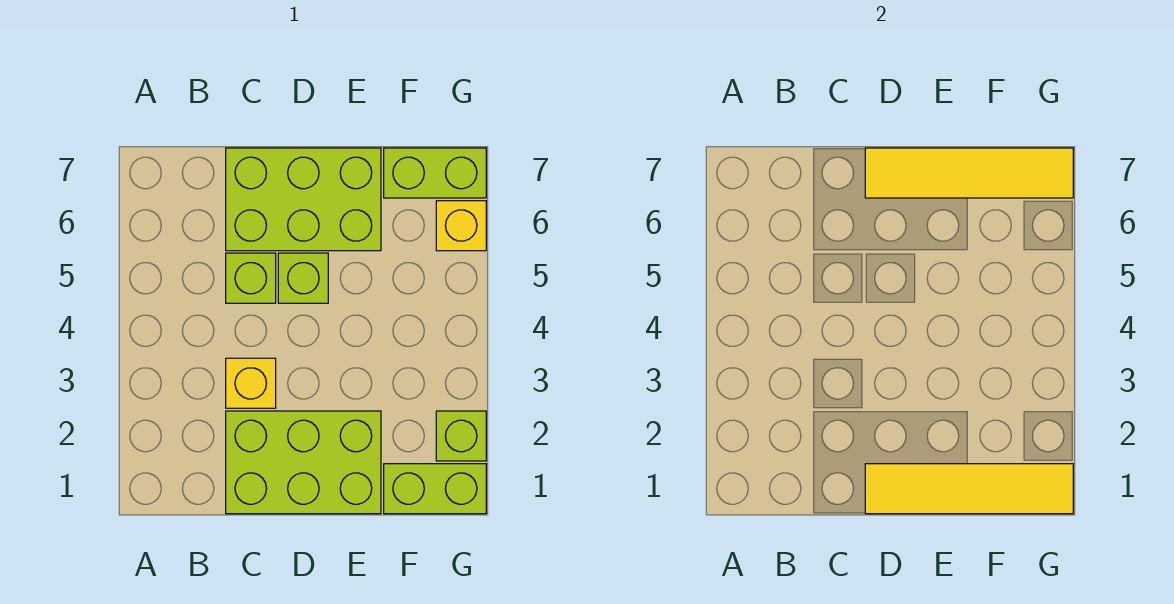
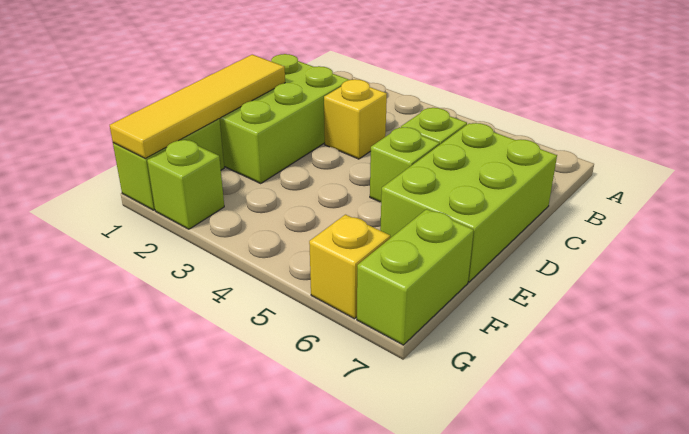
yellow 1x4 tile [865,148,1073,198] -> none

